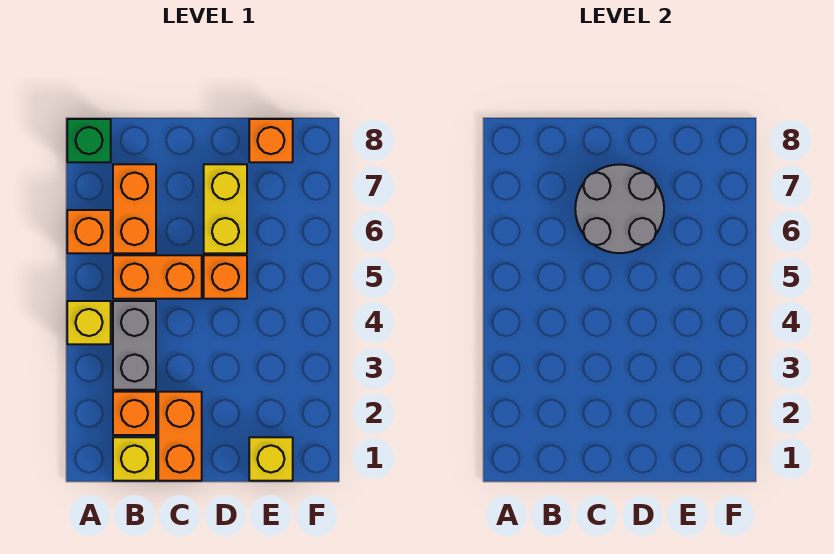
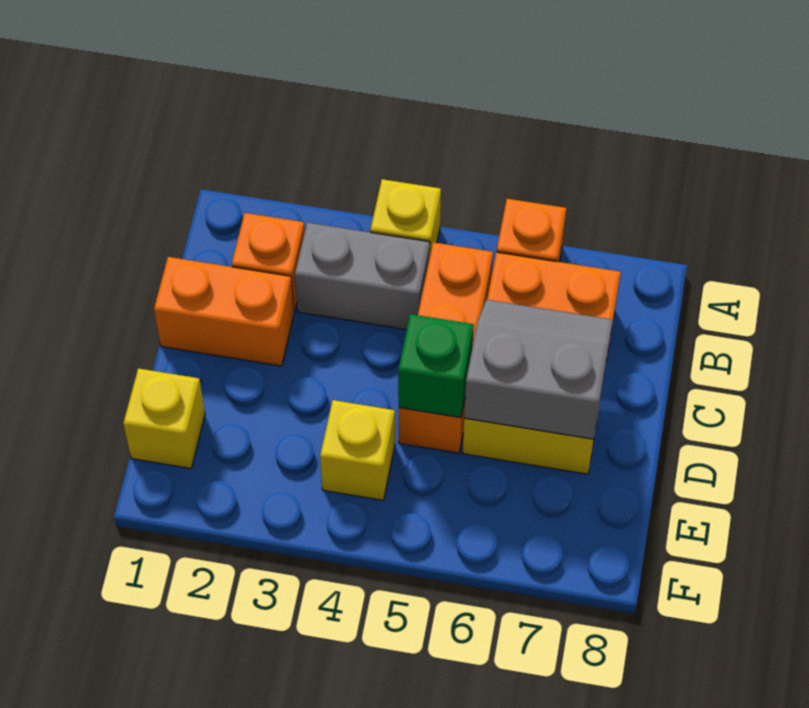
green 1x1 brick [67,119,111,162] -> green 1x1 brick moved to [398,314,474,418]
yellow 1x1 brick [113,437,156,481] -> yellow 1x1 brick moved to [320,400,395,500]
grey 2x2 round brick [575,164,664,253] -> grey 2x2 slope [464,300,613,439]
orange 1x1 brick [249,119,293,162] -> none

